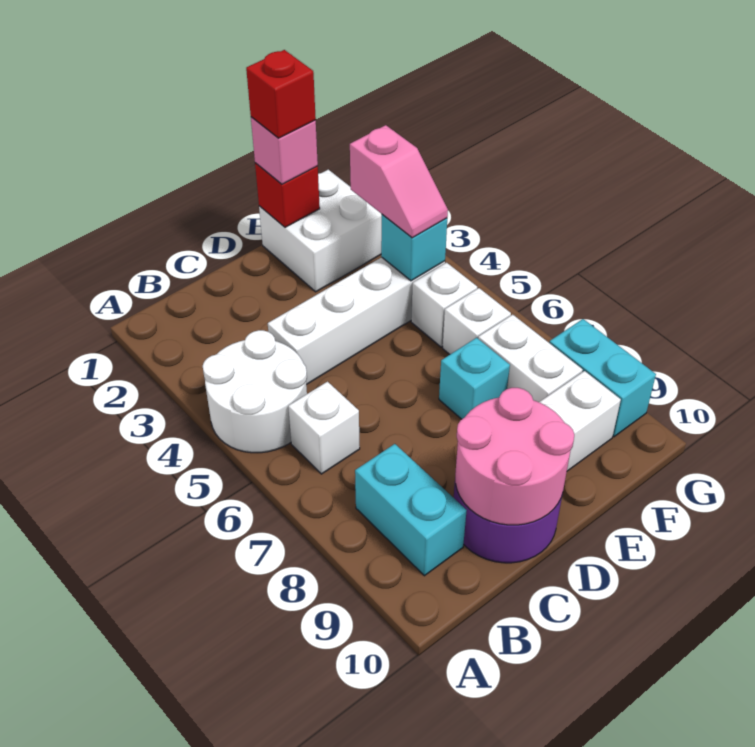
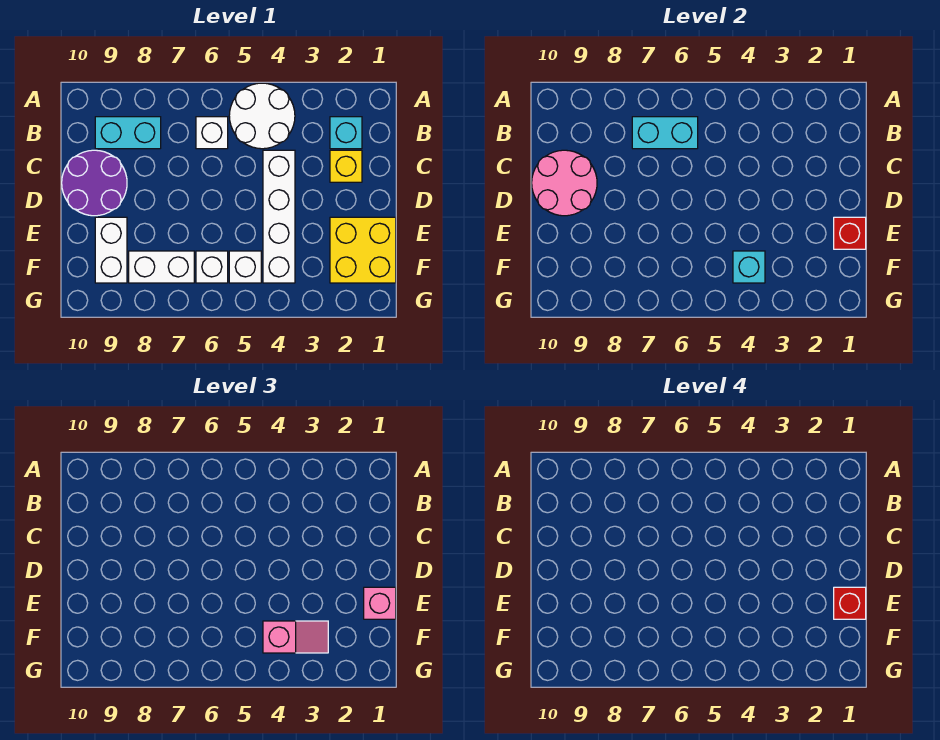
none -> yellow 1x1 brick [330,150,362,182]
white 2x2 brick [259,170,382,292] -> yellow 2x2 brick [330,217,396,283]
cyan 1x1 brick [439,338,510,419] -> cyan 1x1 brick moved to [330,117,362,149]
pink 1x2 slope [350,125,448,238] -> pink 1x2 slope turned to [263,621,328,653]
cyan 1x2 brick [549,319,656,437] -> cyan 1x2 brick moved to [632,117,698,149]

